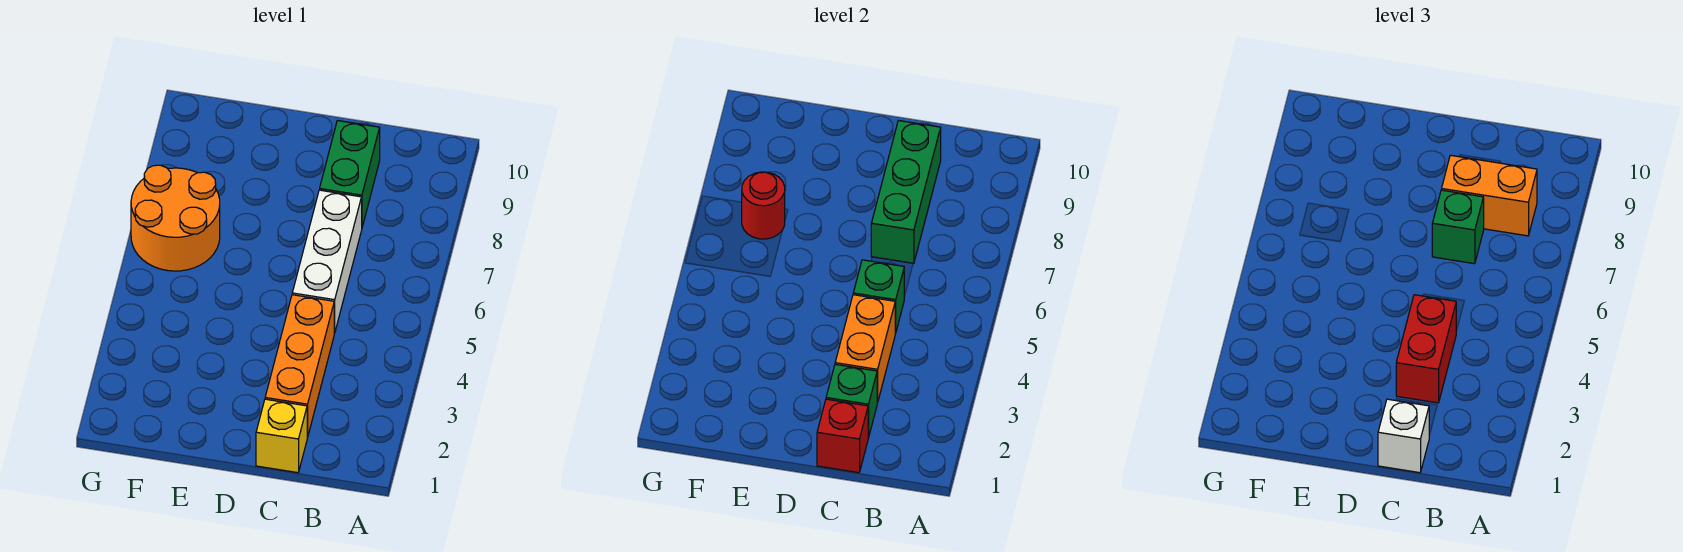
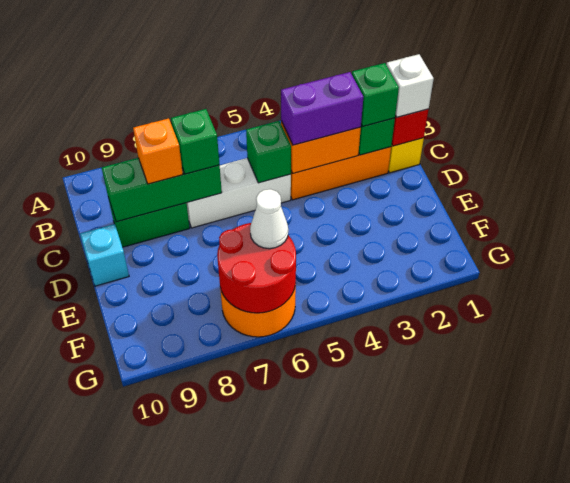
orange 1x2 brick [1442,155,1537,236] -> orange 1x1 brick [133,118,183,184]
none -> green 1x1 brick [352,63,399,127]
red 1x2 brick [1396,295,1456,403] -> purple 1x2 brick [281,72,363,145]
none -> cyan 1x1 brick [80,224,129,286]
none -> white 1x1 cone [250,189,288,249]
red 1x1 round brick [742,172,785,239] -> red 2x2 round brick [217,223,296,313]

